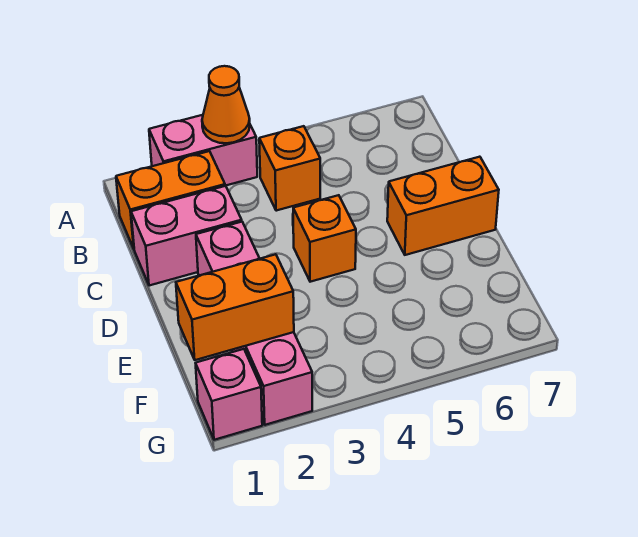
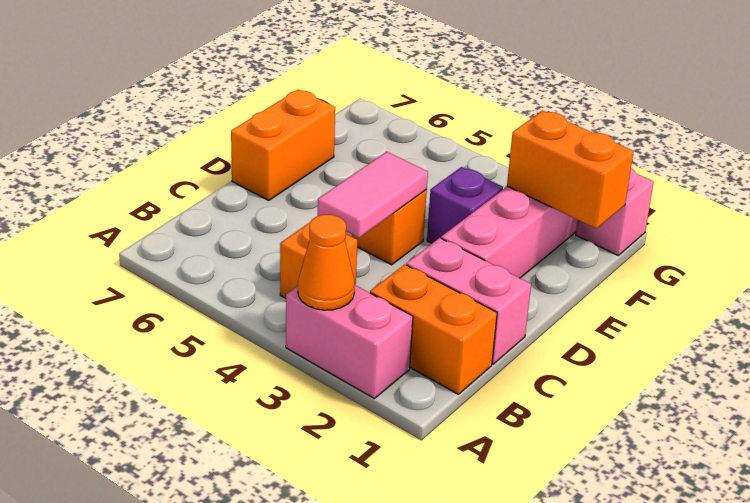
none -> pink 1x2 tile [318,152,428,238]
orange 1x2 brick [387,157,499,255] -> orange 1x2 brick turned to [231,89,335,200]
none -> purple 1x1 brick [427,167,503,243]

